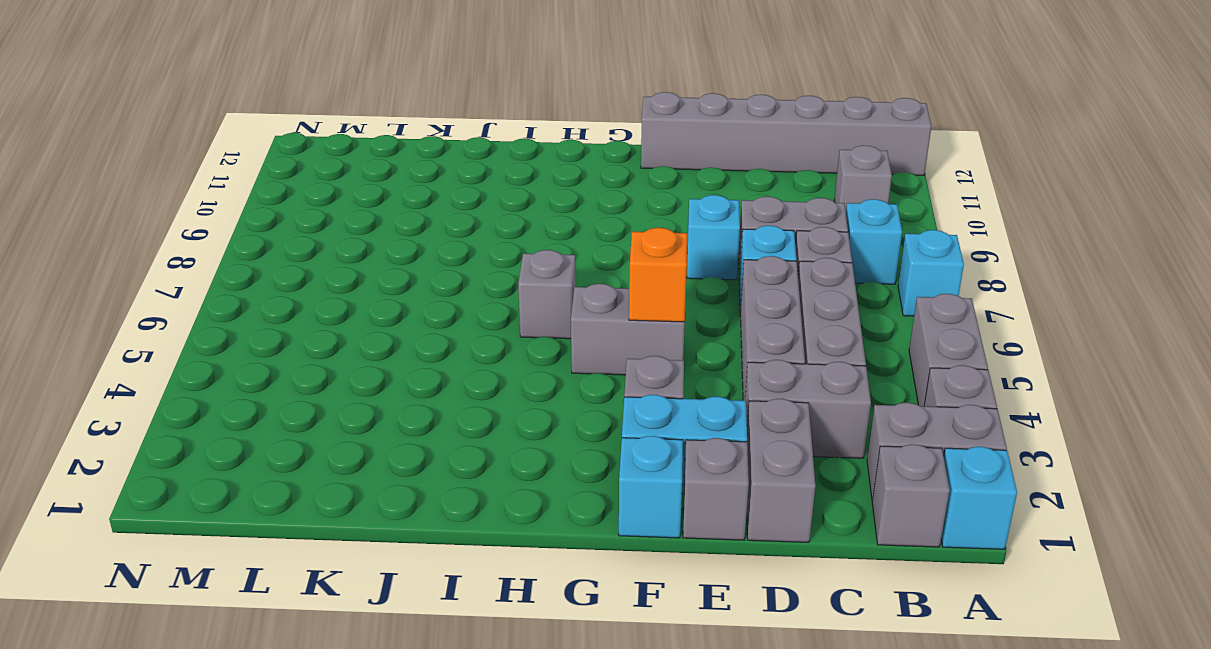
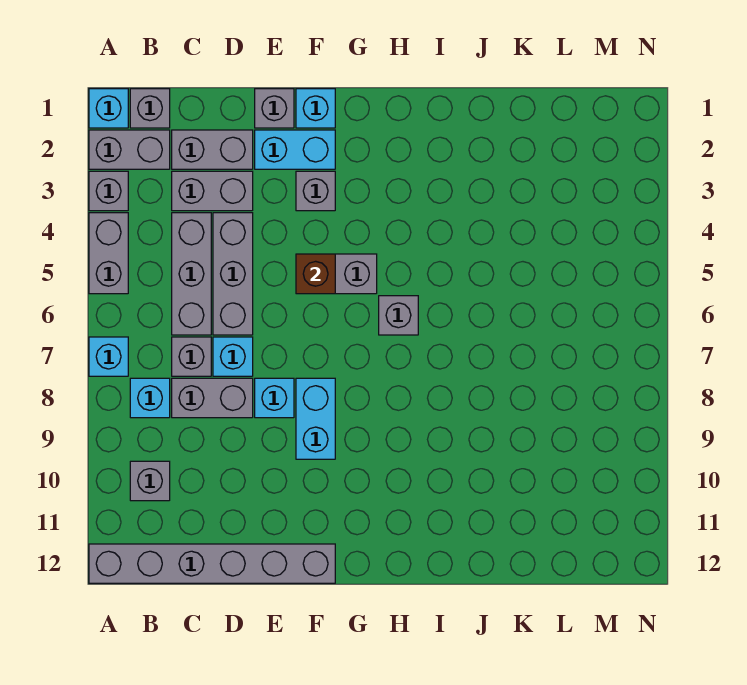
grey 1x2 brick [747,399,815,542] -> grey 1x2 brick turned to [172,130,253,169]
orange 1x1 brick [629,228,687,322] -> brown 1x1 brick [296,254,335,294]
none -> cyan 1x2 brick [296,378,335,459]

